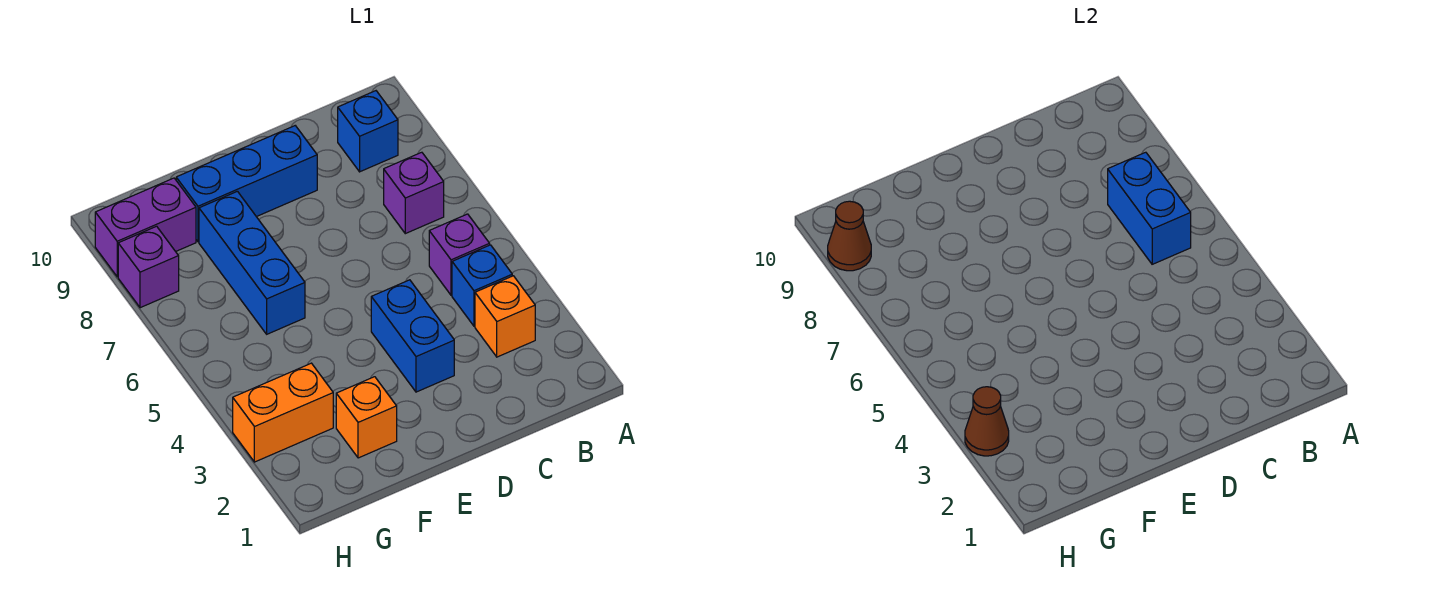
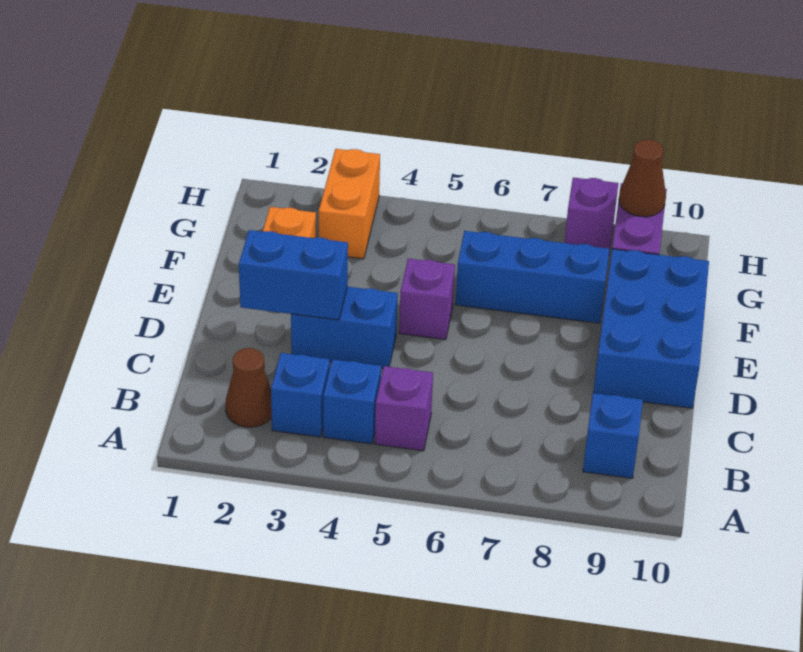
orange 1x1 brick [475,276,535,357] -> blue 1x1 brick [271,353,330,437]
blue 1x2 brick [1108,152,1191,264] -> blue 1x2 brick moved to [239,230,348,320]
purple 1x1 brick [384,152,444,234] -> purple 1x1 brick moved to [399,259,455,340]
blue 1x3 brick [176,126,317,242] -> blue 2x3 brick [593,249,709,408]
brown 1x1 cone [965,387,1009,456] -> brown 1x1 cone moved to [225,348,272,427]

